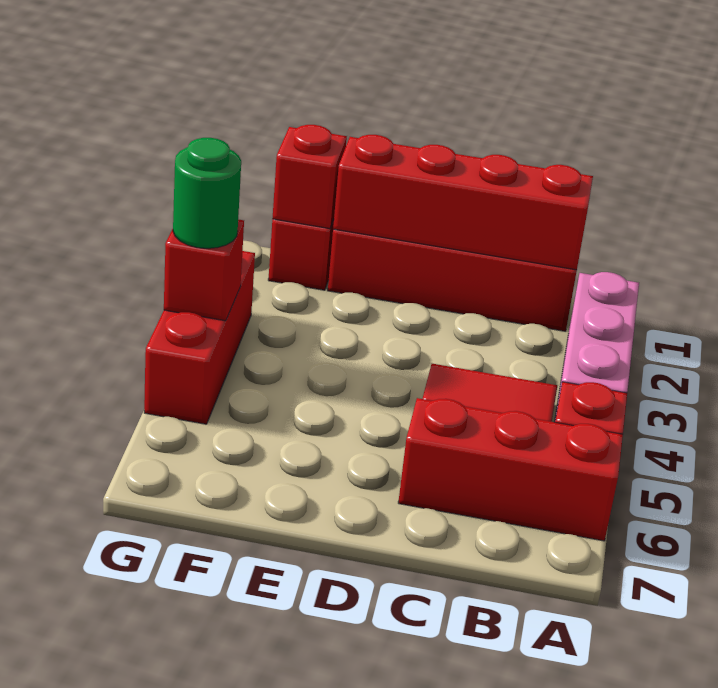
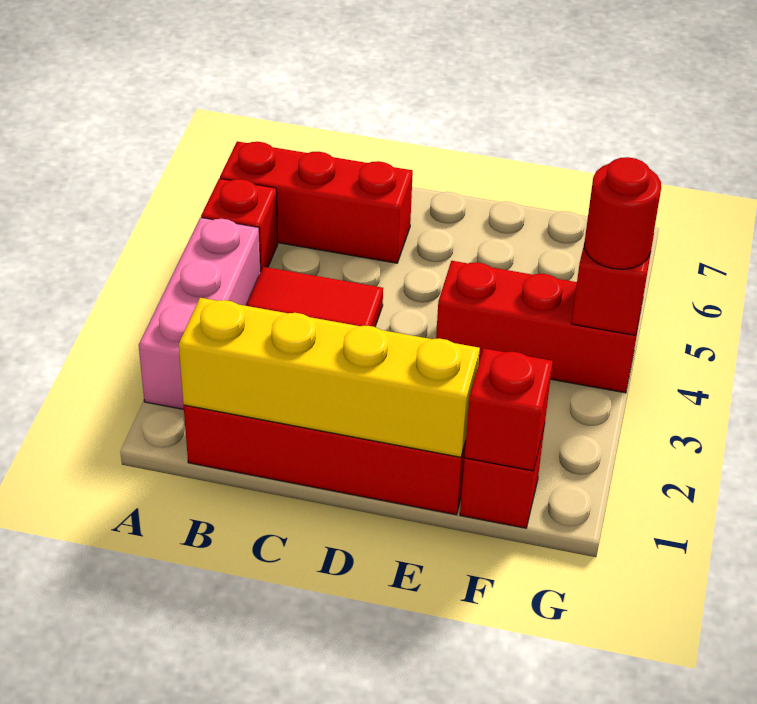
red 1x4 brick [333,135,593,270] -> yellow 1x4 brick [179,298,480,457]
red 1x3 brick [144,251,255,424] -> red 1x3 brick turned to [436,261,642,393]
green 1x1 round brick [173,138,241,248] -> red 1x1 round brick [585,157,661,269]

